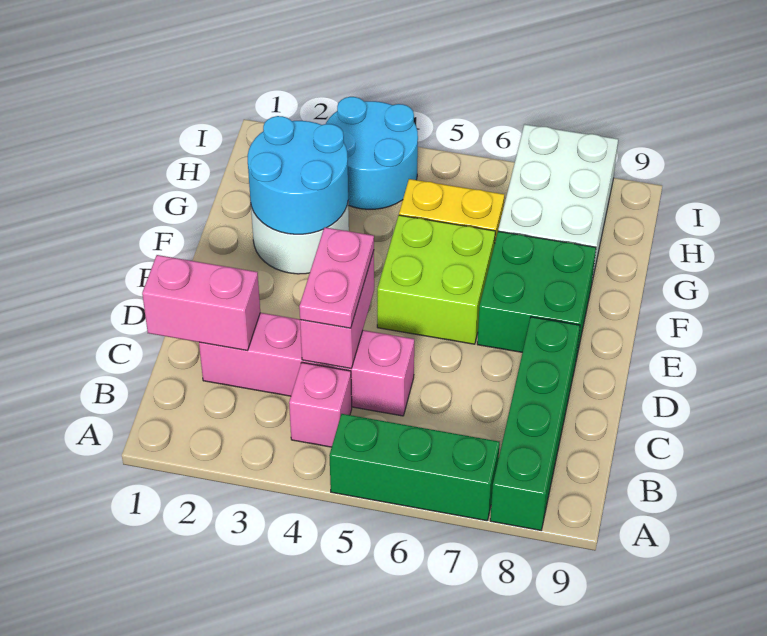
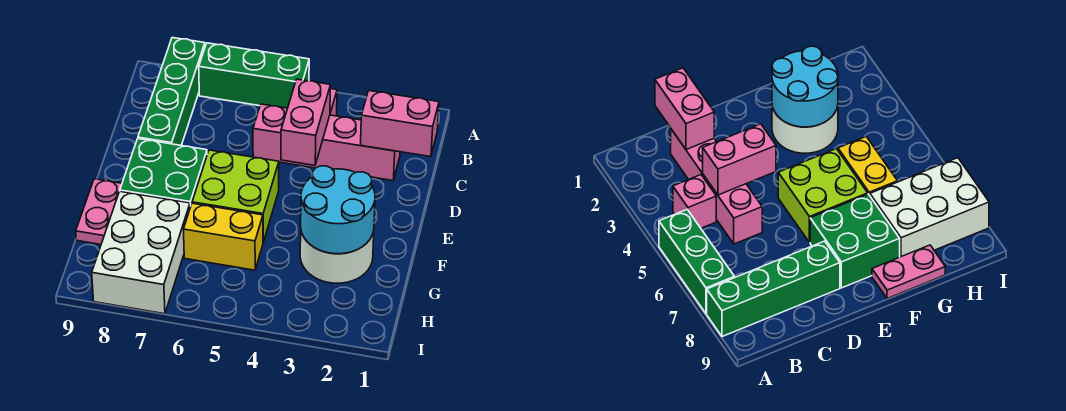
pink 1x2 plate [299,227,374,328] -> pink 1x2 plate moved to [76,179,122,245]
cyan 2x2 round brick [326,97,418,209] -> none

